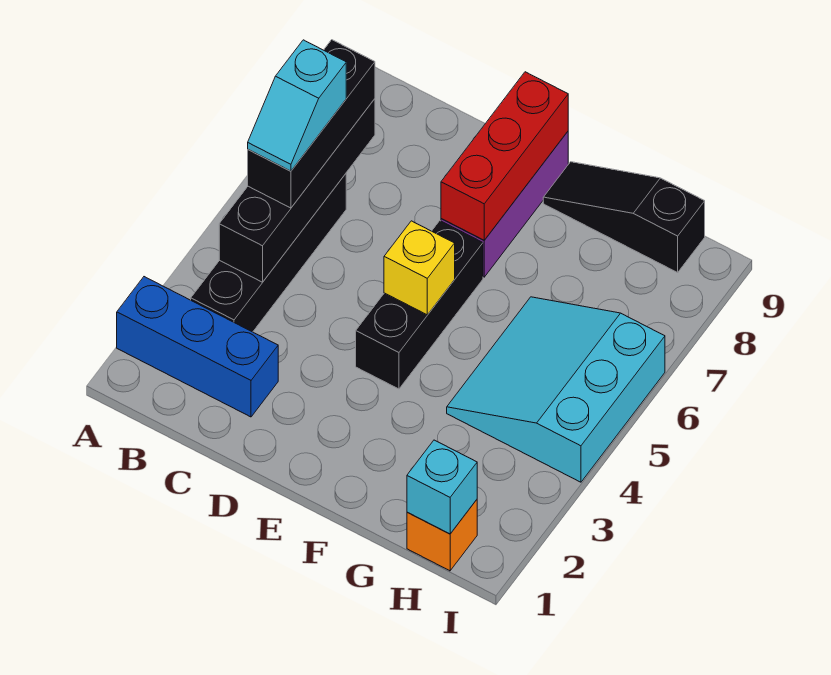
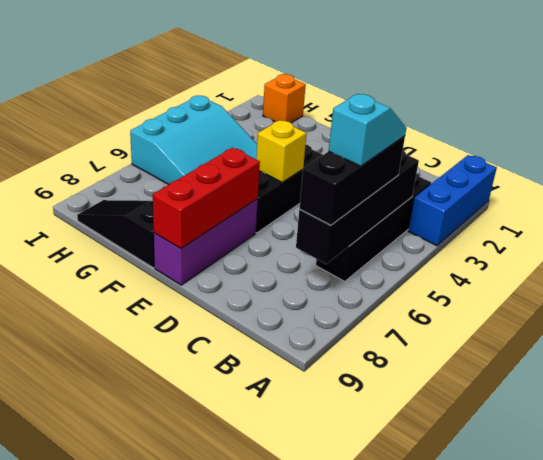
blue 1x3 brick [117,277,278,417] -> blue 1x3 brick turned to [408,155,497,246]
black 1x3 slope [543,162,705,272] -> black 1x3 slope turned to [77,200,155,268]
cyan 1x1 brick [407,440,477,534] -> none

